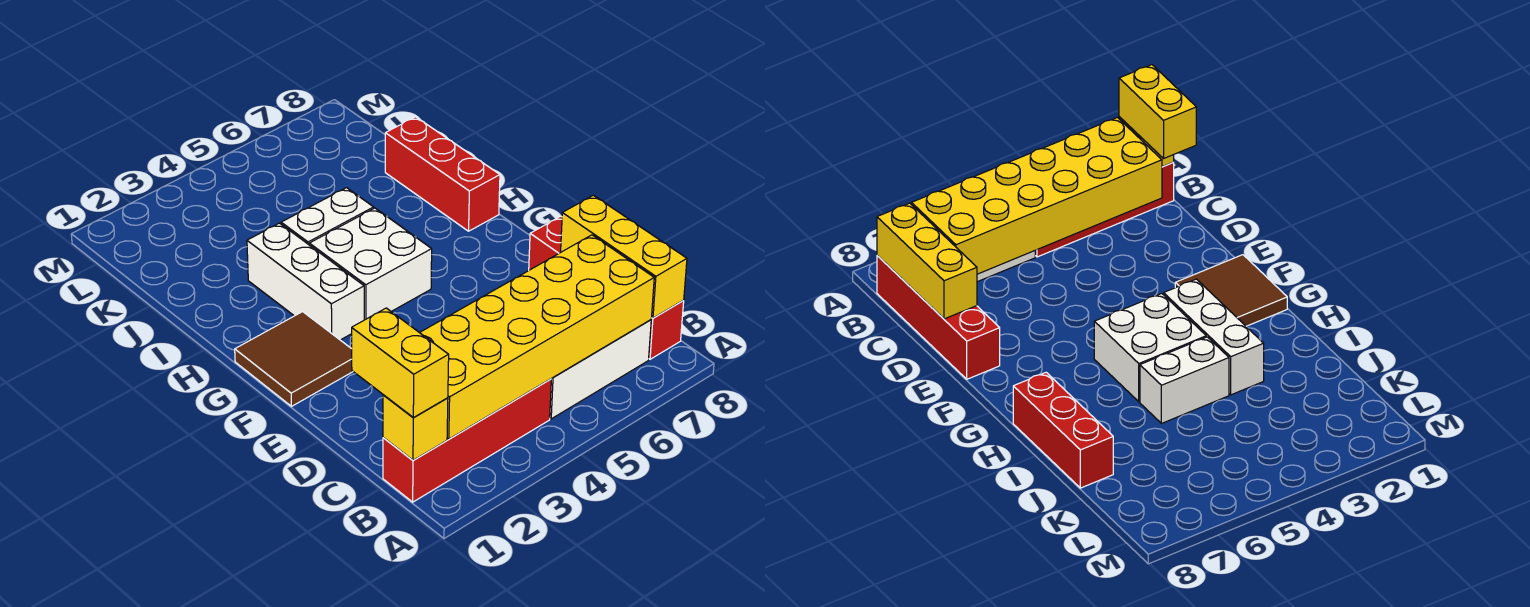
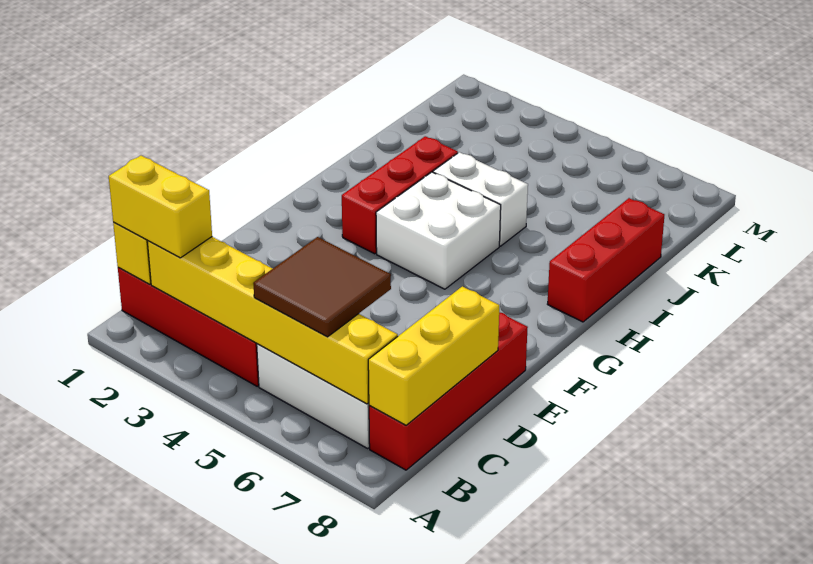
yellow 1x2 brick [352,308,449,417] -> yellow 1x2 brick turned to [109,156,212,258]
yellow 2x6 brick [420,235,654,439] -> yellow 1x6 brick [147,237,398,404]
brown 2x2 tile [235,312,353,406] -> brown 2x2 tile moved to [253,237,391,337]
white 1x3 brick [247,223,364,340] -> red 1x3 brick [342,136,458,254]

